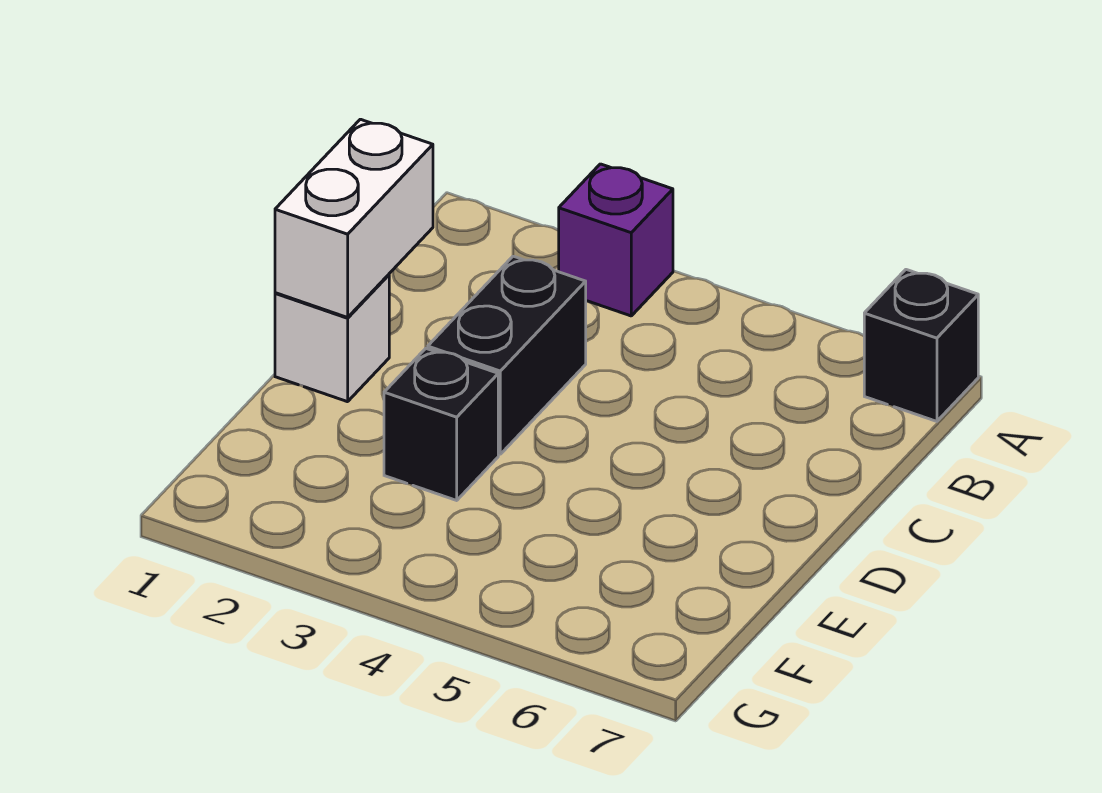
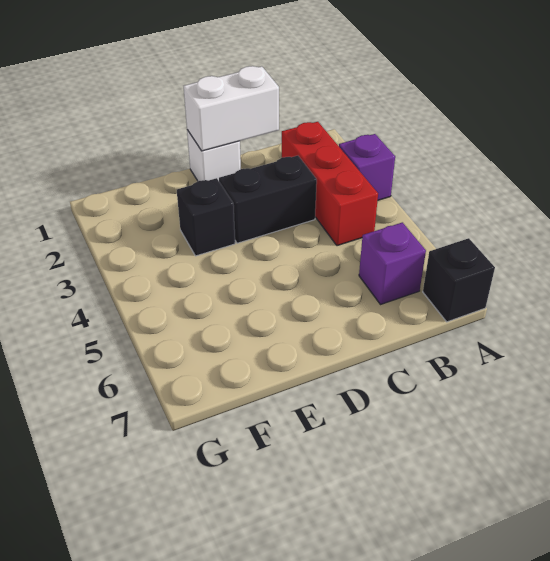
none -> red 1x3 brick [282,122,378,246]
none -> purple 1x1 brick [359,222,426,305]

